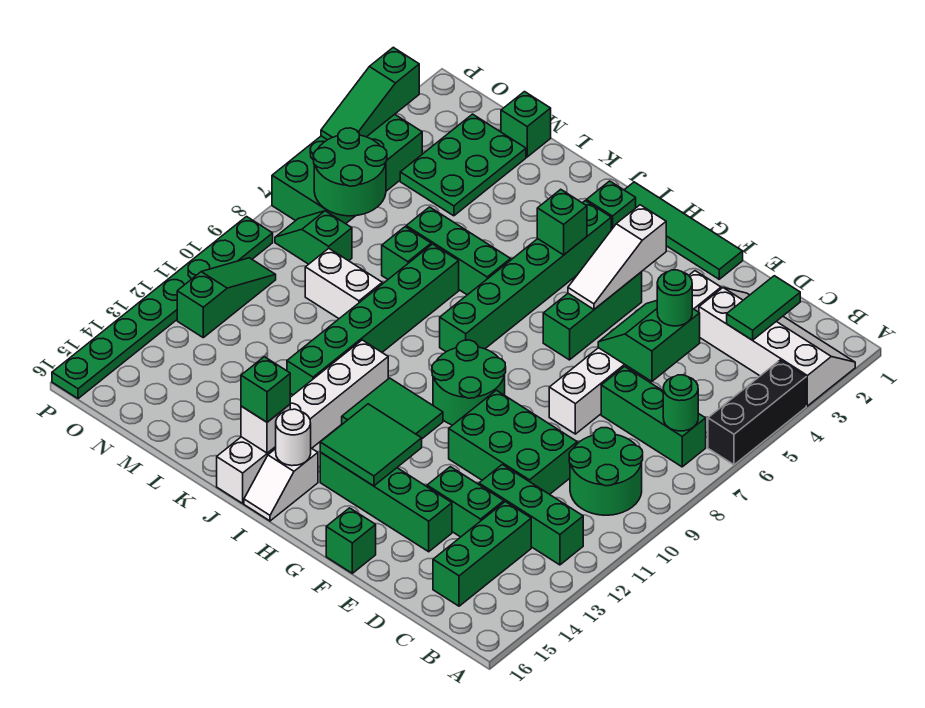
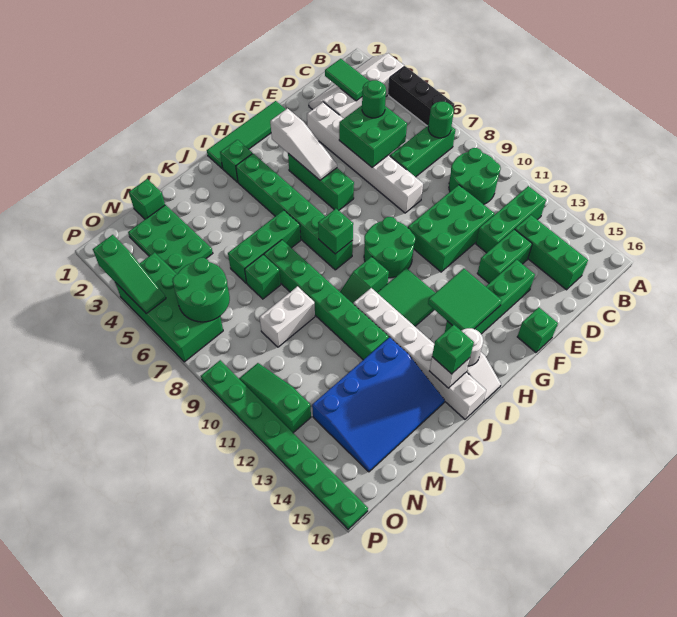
green 2x2 slope [598,301,700,382] -> green 2x2 brick [339,106,407,167]
green 1x1 brick [537,189,587,255] -> green 1x1 brick moved to [318,209,353,254]
none -> blue 3x4 slope [312,337,445,472]
green 1x2 slope [275,211,352,264] -> green 1x2 slope moved to [340,257,389,303]

